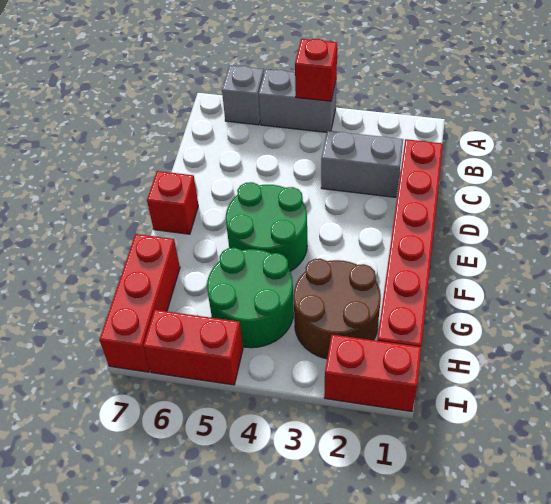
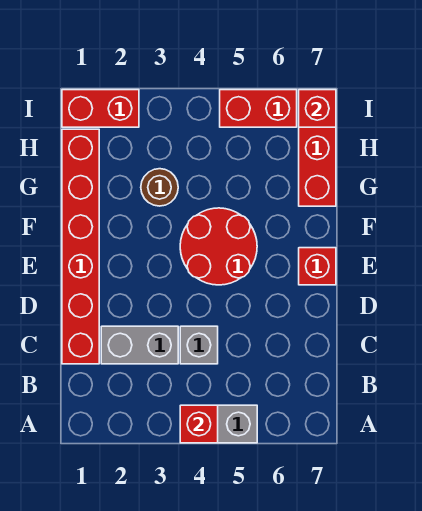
grey 1x1 brick [222,66,264,125] -> grey 1x1 brick moved to [180,326,218,364]
green 2x2 round brick [226,182,307,271] -> red 2x2 round brick [180,208,257,285]
brown 2x2 round brick [294,259,381,359] -> brown 1x1 round brick [141,169,178,206]
green 2x2 round brick [207,248,294,348] -> none
none -> red 1x1 brick [299,90,336,127]

